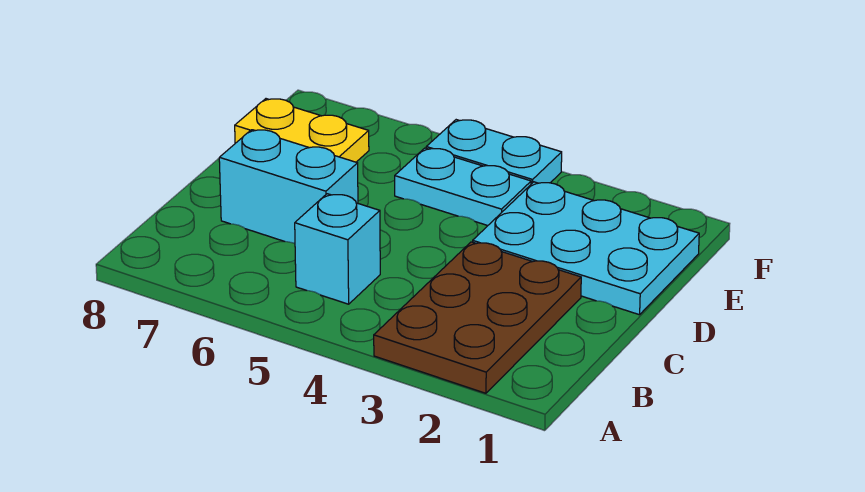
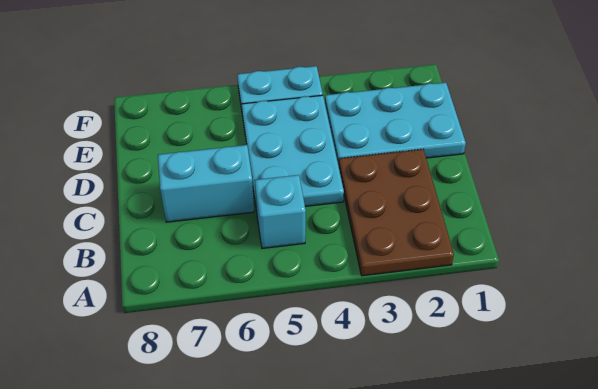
cyan 1x2 plate [395,148,531,226] -> cyan 2x3 plate [242,95,344,212]
yellow 1x2 plate [235,99,369,162] -> none

